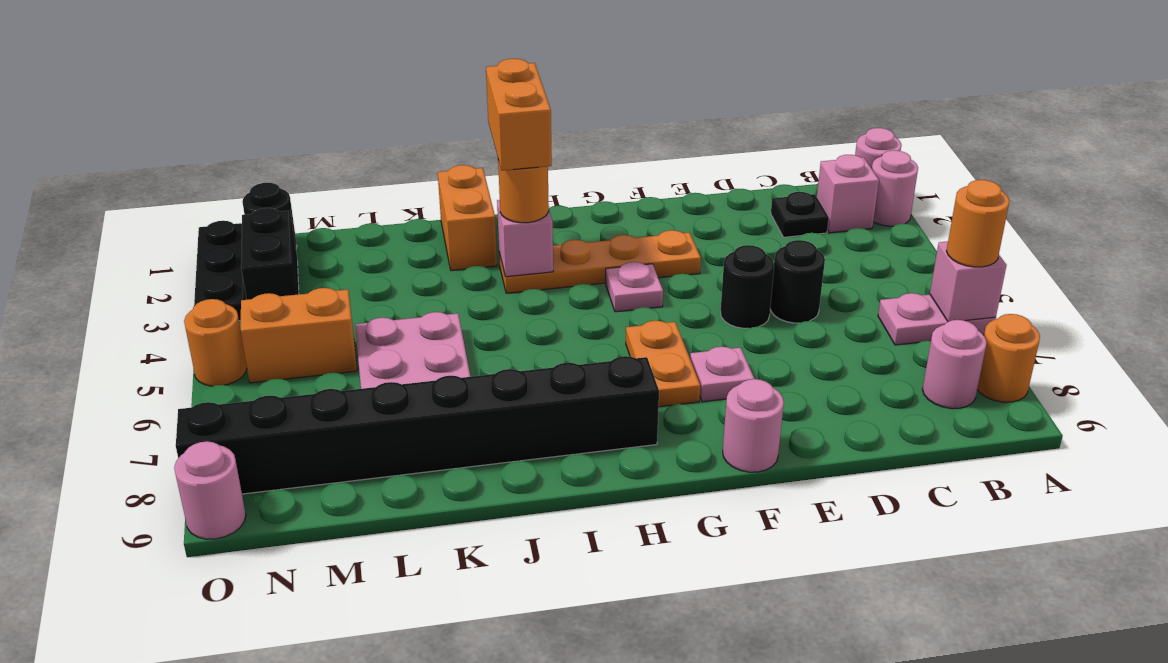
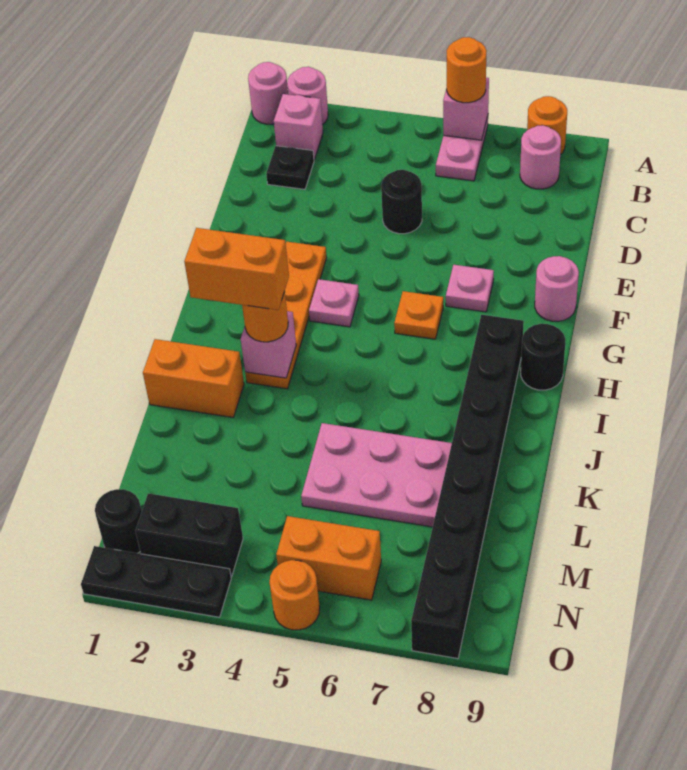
black 1x1 round brick [720,245,774,328] -> black 1x1 round brick moved to [521,324,565,390]
orange 1x2 plate [626,321,700,407] -> orange 1x1 plate [394,291,443,339]
orange 1x2 brick [241,288,357,383] -> orange 1x2 brick turned to [276,516,381,600]
pink 1x1 round brick [174,441,246,539] -> none

